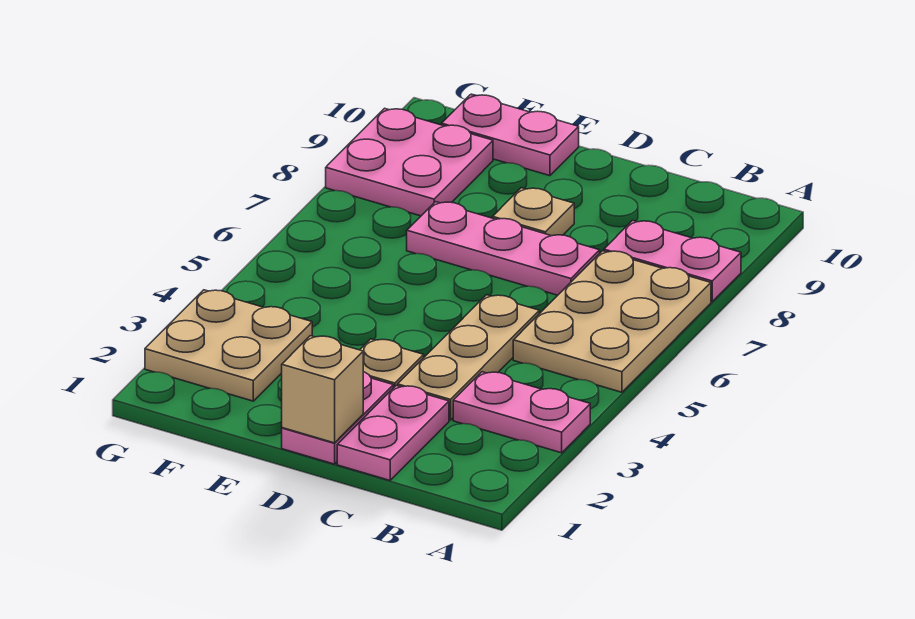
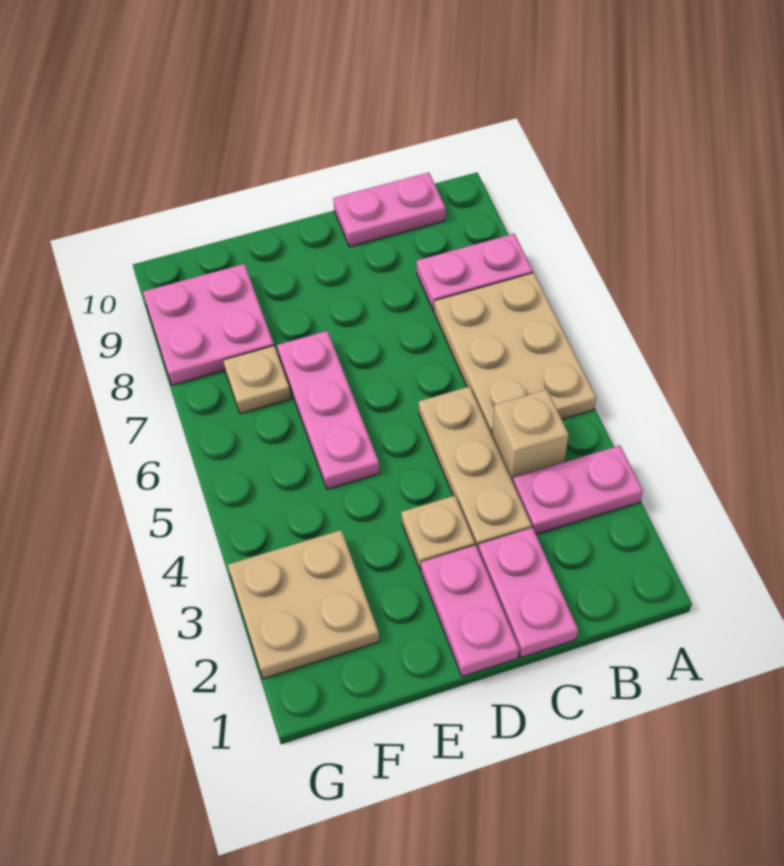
pink 1x3 plate [407,202,600,295] -> pink 1x3 plate turned to [277,331,379,489]
tan 1x1 brick [282,336,363,443] -> tan 1x1 brick moved to [492,389,569,482]
tan 1x1 plate [493,188,574,236] -> tan 1x1 plate moved to [223,346,291,414]
pink 1x2 plate [442,95,579,176] -> pink 1x2 plate moved to [333,173,446,247]

